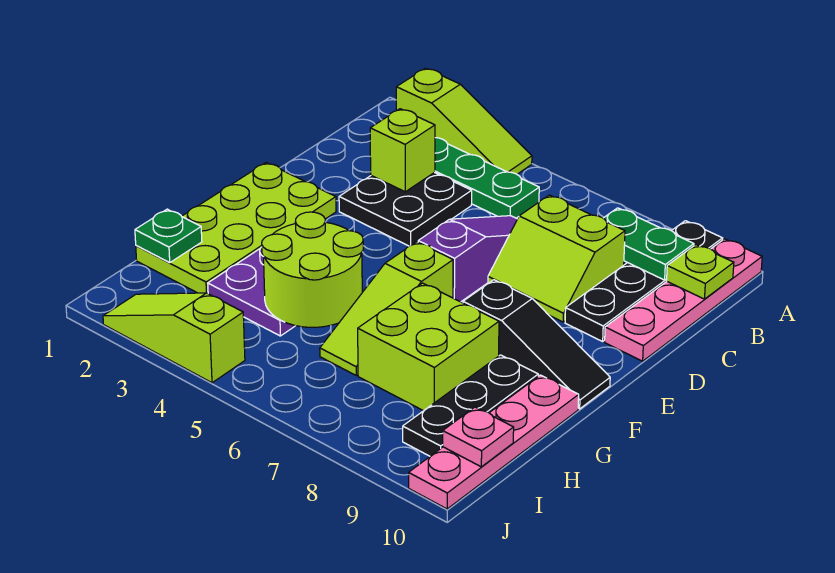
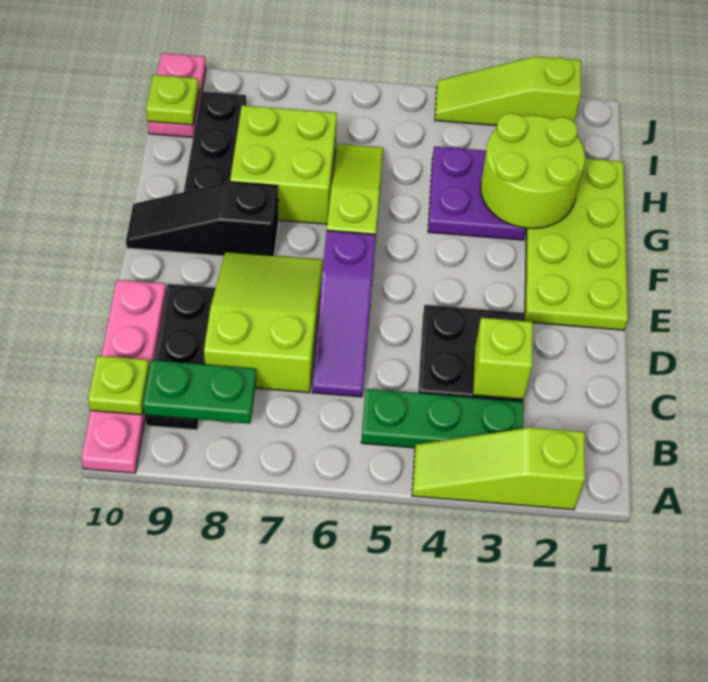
black 1x4 plate [565,221,723,341] -> black 1x3 plate [145,284,216,430]
lime 2x2 slope [488,195,625,322] -> lime 2x3 slope [204,252,323,393]
lime 2x2 round brick [262,212,363,327] -> lime 2x2 round brick moved to [481,113,585,228]
pink 1x4 plate [409,375,579,509] -> pink 1x2 plate [148,53,206,137]
green 1x1 plate [135,209,202,263] -> none
pink 1x1 plate [443,407,514,467] -> lime 1x1 plate [146,75,199,125]
lime 1x3 slope [103,293,245,383] -> lime 1x3 slope turned to [435,56,581,126]

